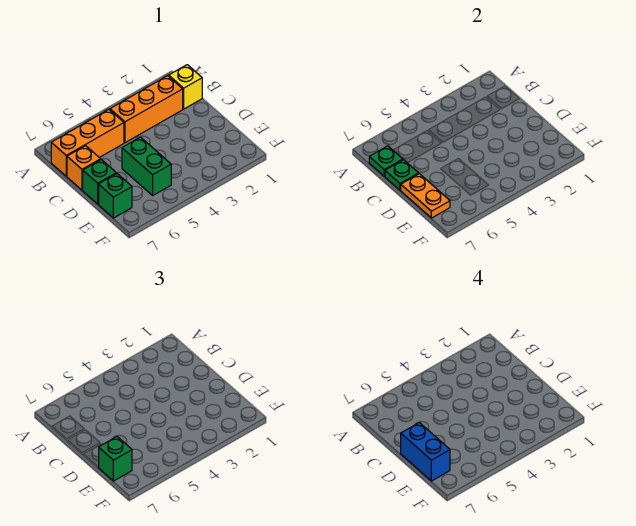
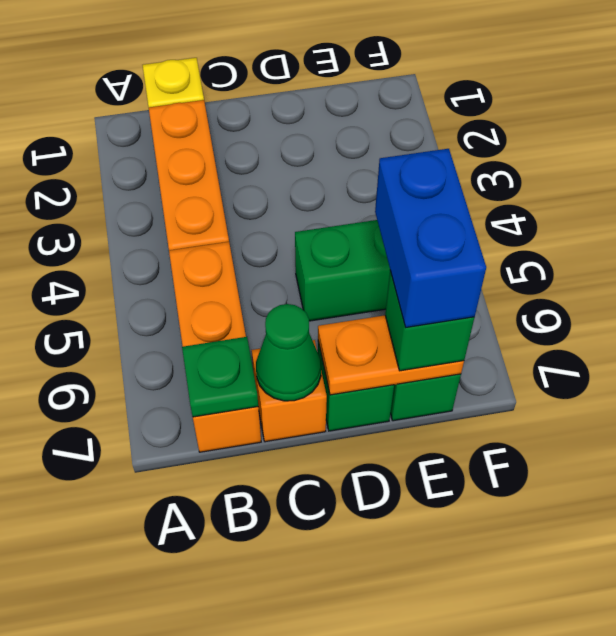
green 1x1 plate [385,160,419,190] -> green 1x1 cone [256,304,321,401]
blue 1x2 brick [401,423,450,481] -> blue 1x2 brick turned to [375,149,486,328]

